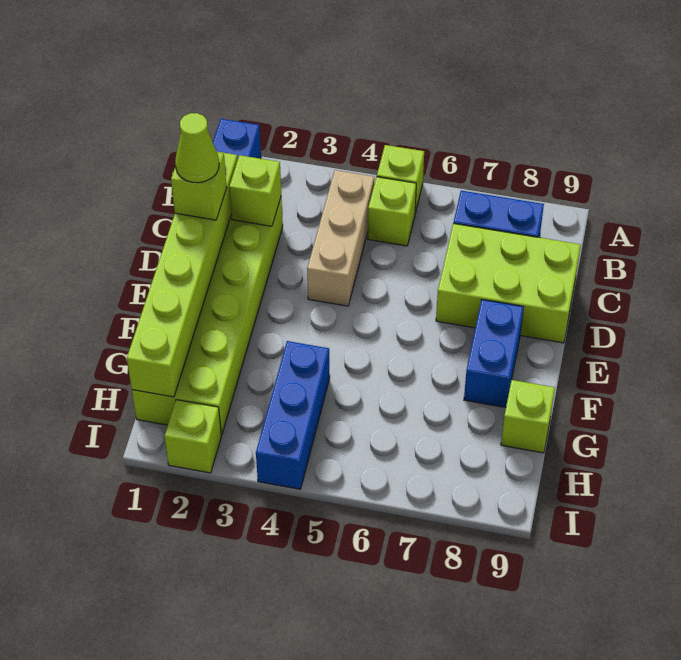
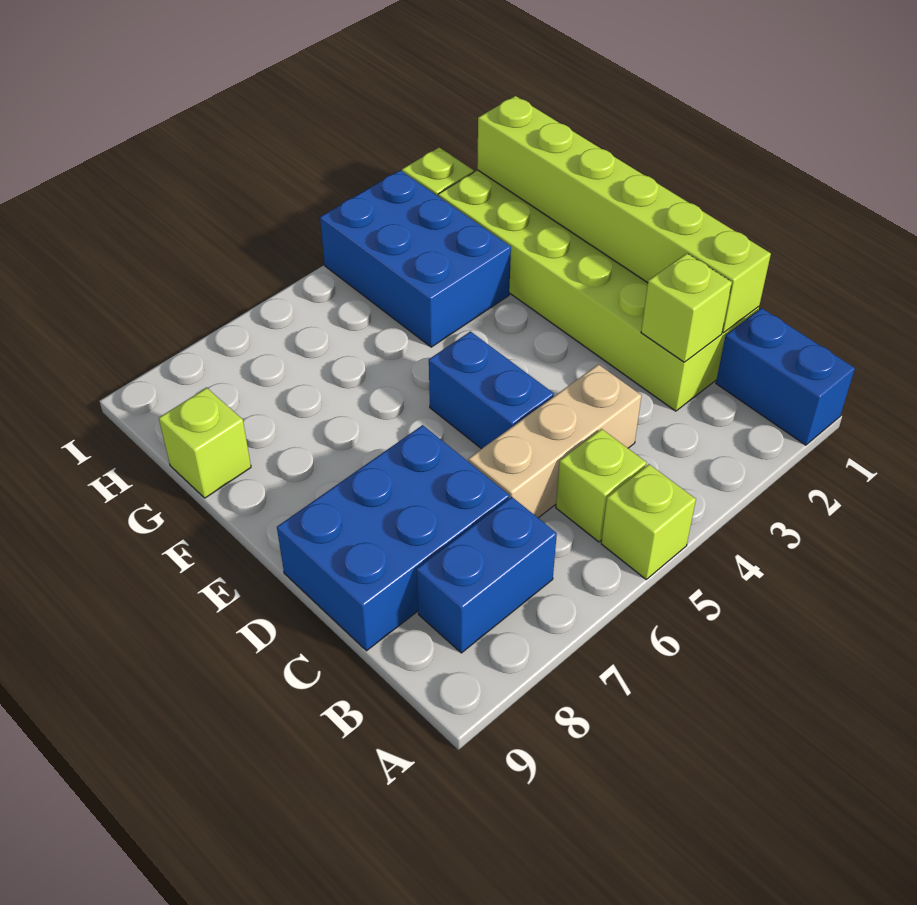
tan 1x3 brick [307,170,374,306] -> tan 1x3 brick turned to [468,364,642,518]
lime 2x3 brick [436,224,581,343] -> blue 2x3 brick [277,425,509,651]
lime 1x1 brick [171,152,227,220] -> none
lime 1x1 cone [175,113,219,183] -> none
blue 1x2 brick [464,300,524,407] -> blue 1x2 brick moved to [429,331,554,449]
blue 1x3 brick [256,341,330,489] -> blue 2x3 brick [320,170,511,347]

